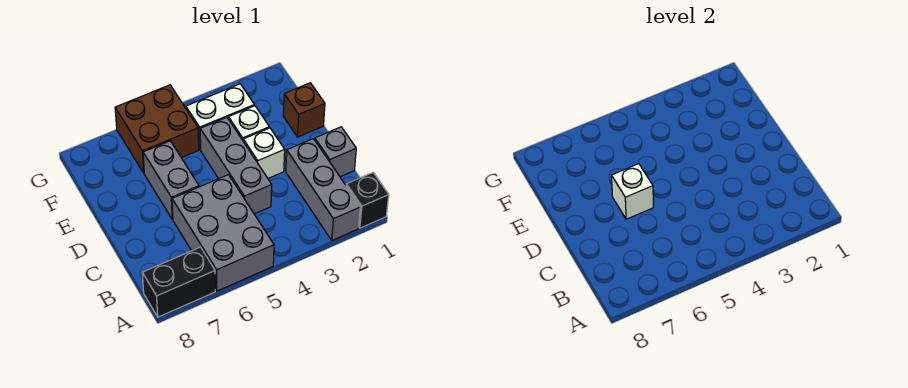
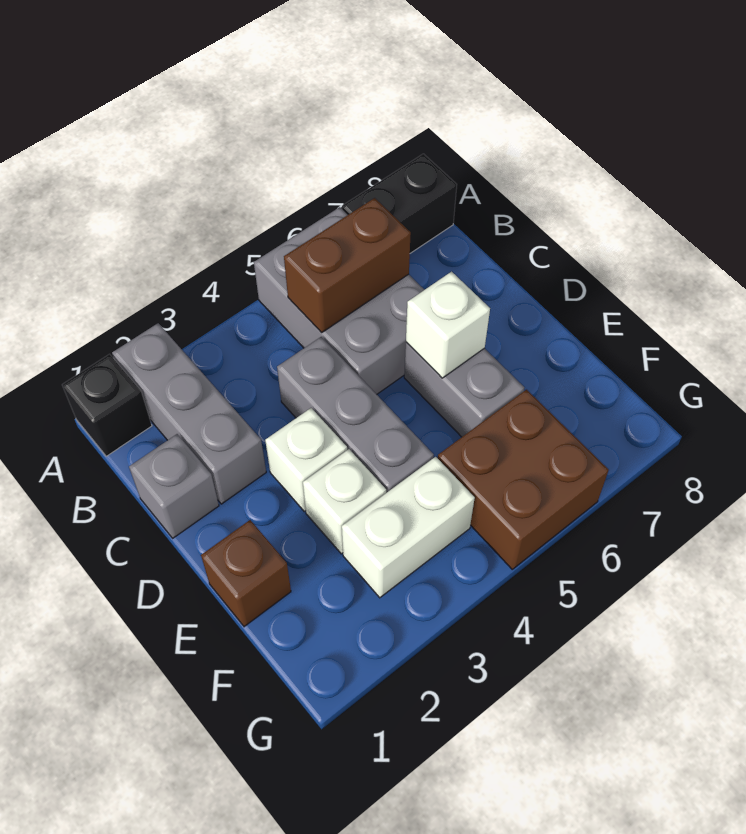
none -> brown 1x2 brick [284,198,411,333]

